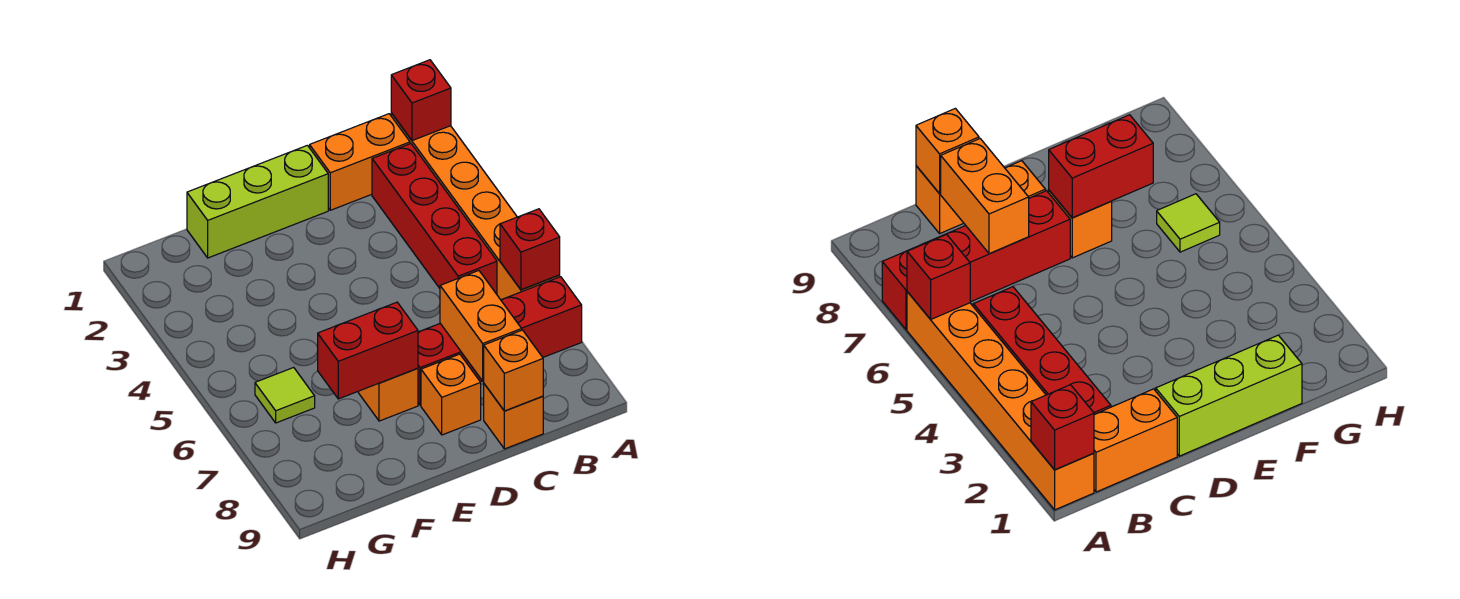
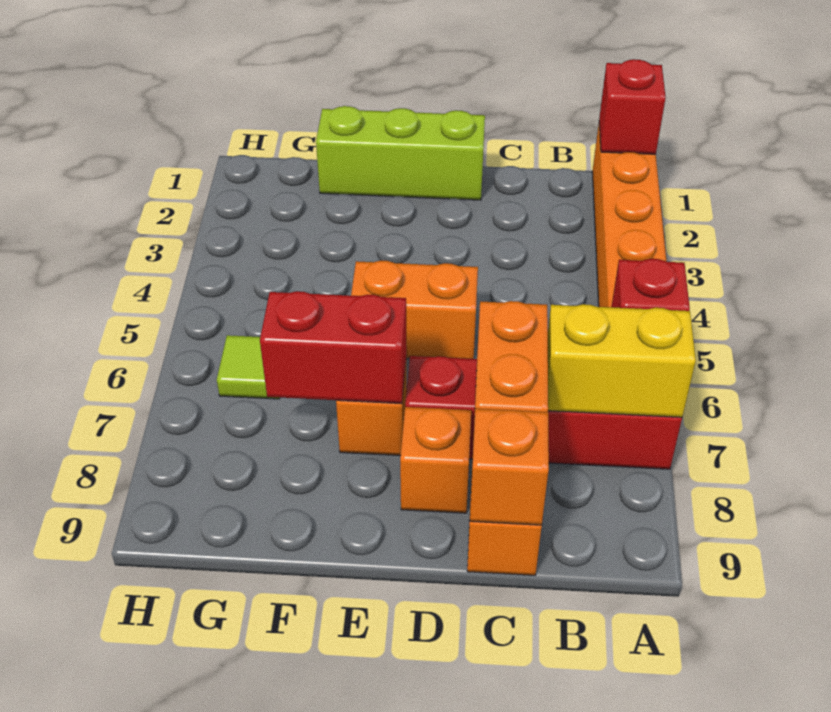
none -> yellow 1x2 brick [548,304,696,417]
orange 1x2 brick [310,114,410,210] -> orange 1x2 brick moved to [351,261,478,359]
red 1x4 brick [372,144,497,294] -> none

